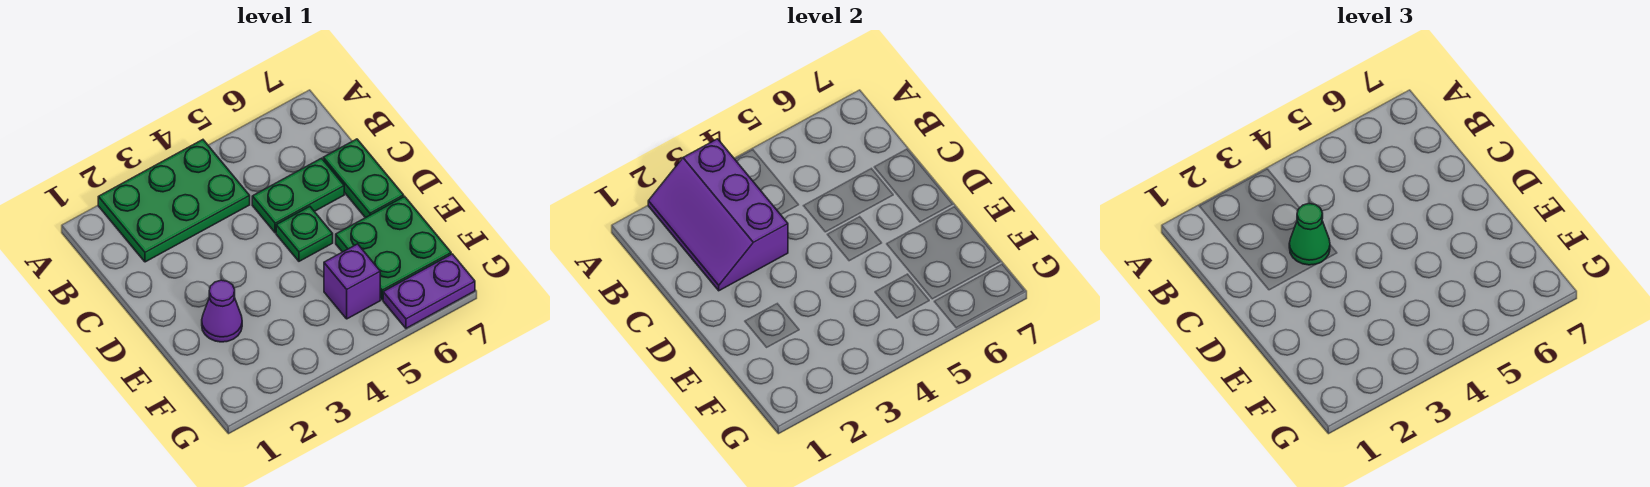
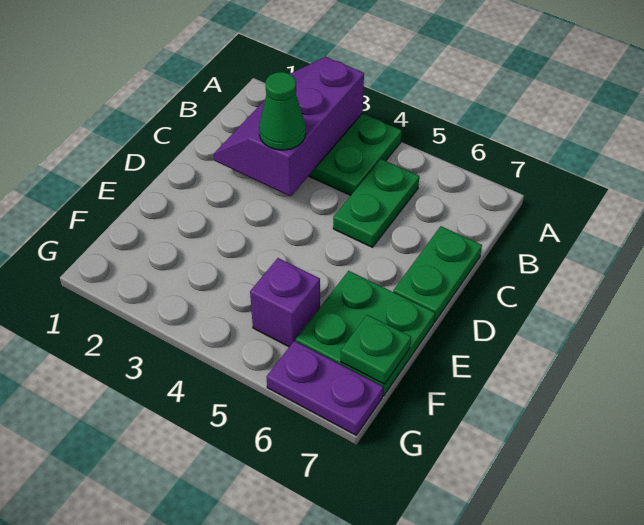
green 1x2 plate [252,158,344,233] -> green 1x2 plate turned to [333,159,419,247]
green 1x1 plate [276,207,333,261] -> green 1x1 plate moved to [341,315,411,384]
purple 1x1 cone [202,280,242,342] -> none

